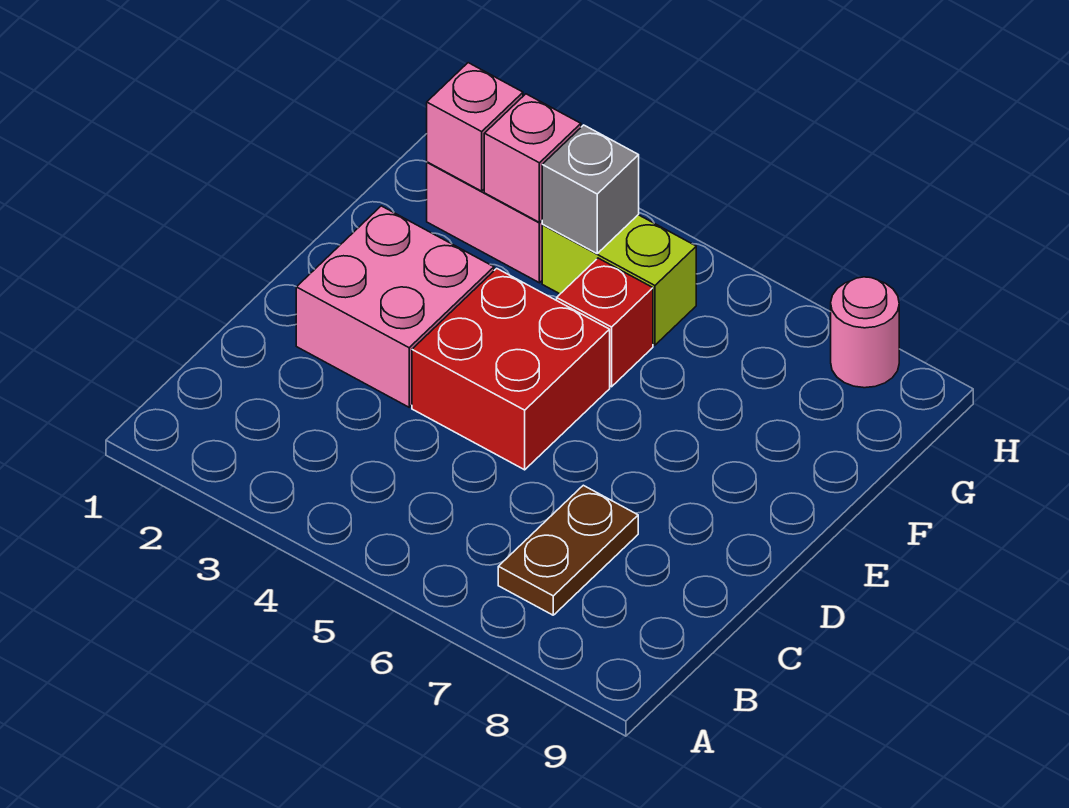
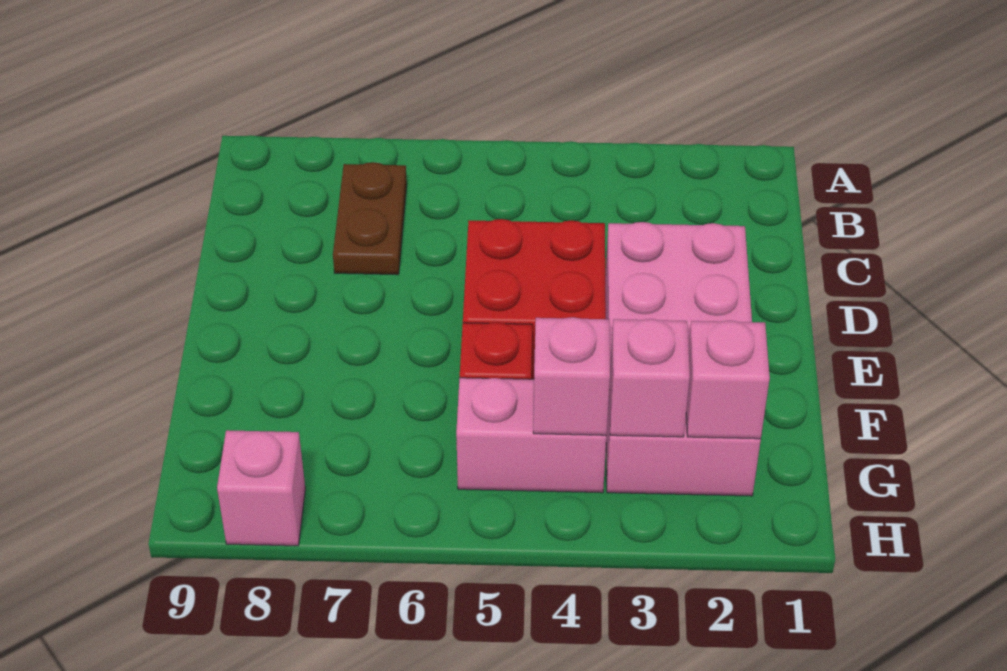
lime 1x2 brick [542,215,696,345] -> pink 1x2 brick [456,378,607,493]
grey 1x1 brick [542,125,639,253] -> pink 1x1 brick [533,317,610,435]
pink 1x1 round brick [831,277,899,388] -> pink 1x1 brick [217,430,305,546]

